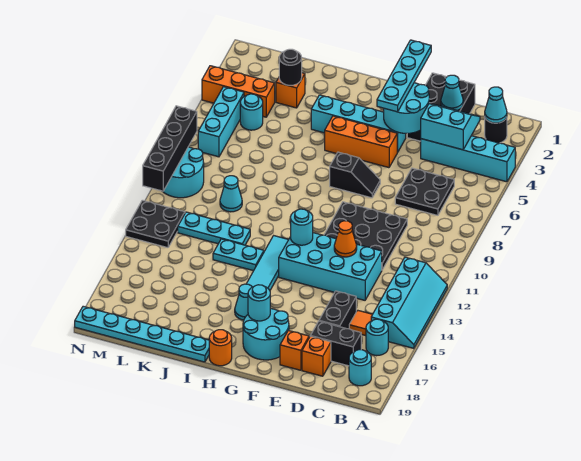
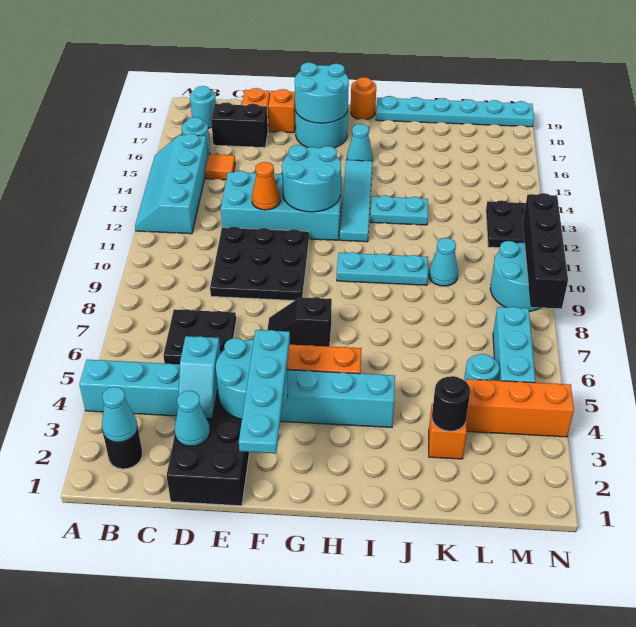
cyan 2x2 slope [421,104,480,150] -> cyan 1x2 slope [178,336,220,418]
black 1x2 brick [319,291,356,329] -> none
cyan 1x1 round brick [291,209,313,245] -> cyan 2x2 round brick [282,145,341,212]
cyan 1x1 round brick [248,285,270,321] -> cyan 2x2 round brick [295,63,349,123]
cyan 1x3 plate [178,212,250,245] -> cyan 1x3 plate moved to [337,252,428,285]

